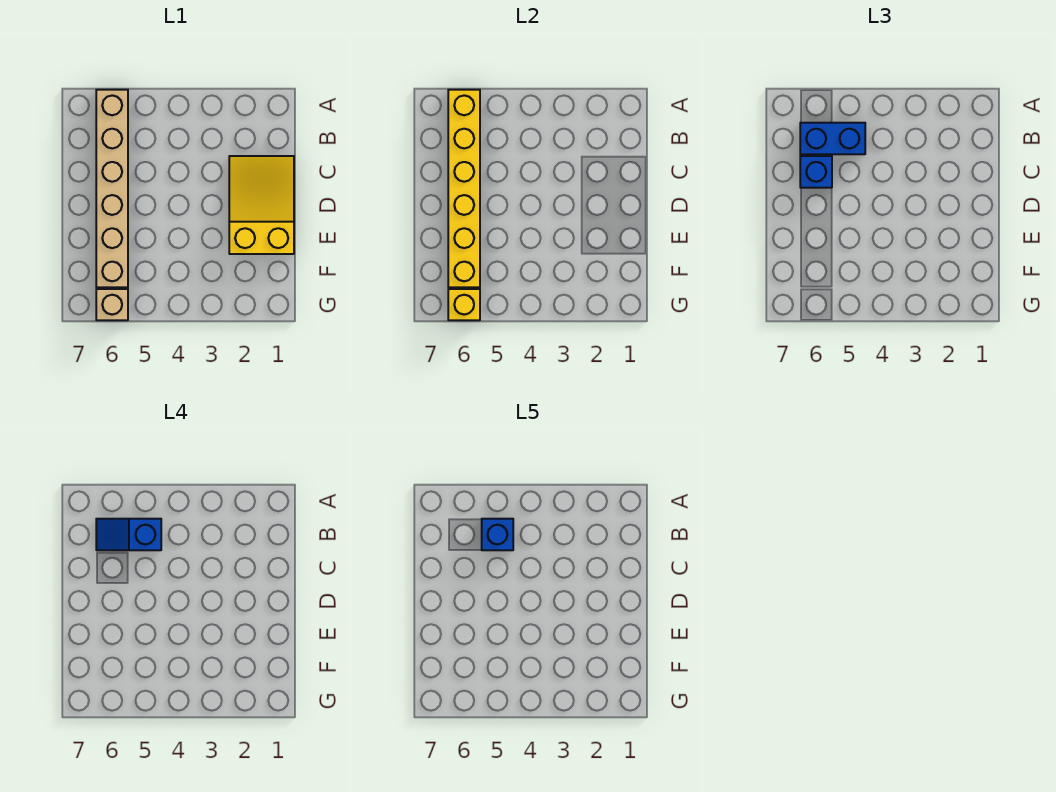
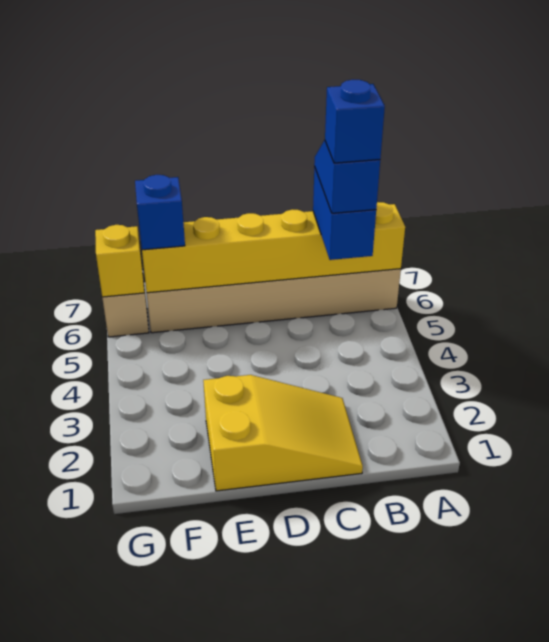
blue 1x1 brick [800,156,832,188] -> blue 1x1 brick moved to [135,175,185,250]

